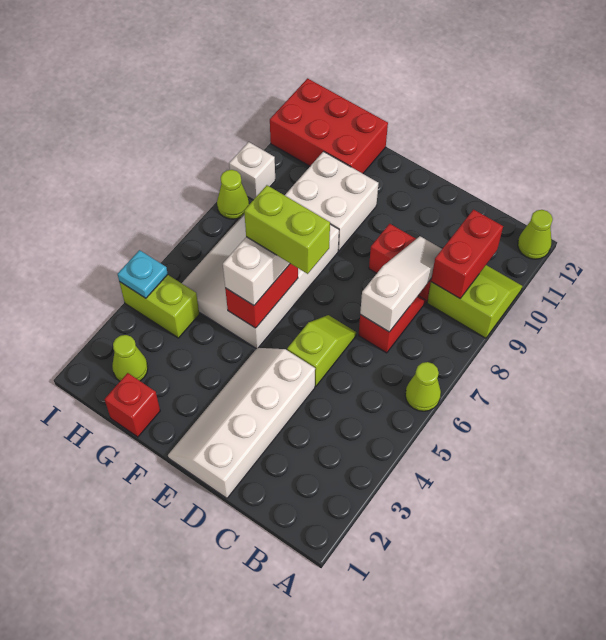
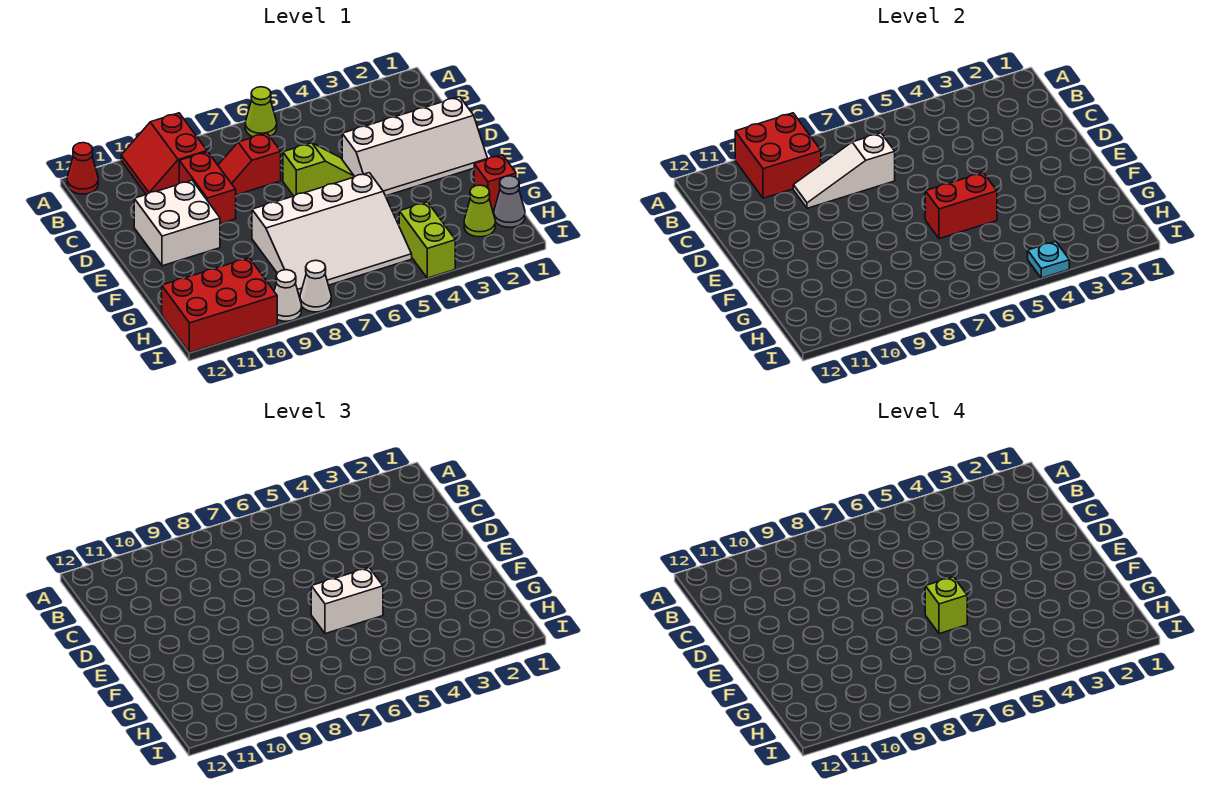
lime 2x2 slope [427,265,523,338] -> red 2x2 slope [121,113,207,195]
lime 1x1 cone [518,210,553,259] -> red 1x1 cone [67,143,98,194]
red 1x2 brick [431,210,503,298] -> red 2x2 brick [735,113,821,198]
lime 1x2 slope [287,315,356,387] -> lime 1x2 slope turned to [283,143,354,196]
lime 1x2 brick [244,185,330,274] -> lime 1x1 brick [925,577,967,634]
white 2x2 brick [285,152,378,251] -> white 2x2 brick moved to [134,180,220,266]
red 2x3 brick [270,78,388,174] -> red 2x3 brick turned to [162,258,277,353]
none -> grey 1x1 cone [494,176,525,227]
lime 1x1 cone [217,170,249,219] -> white 1x1 cone [300,260,331,312]
white 1x1 brick [229,142,275,200] -> white 1x1 cone [274,270,302,321]

